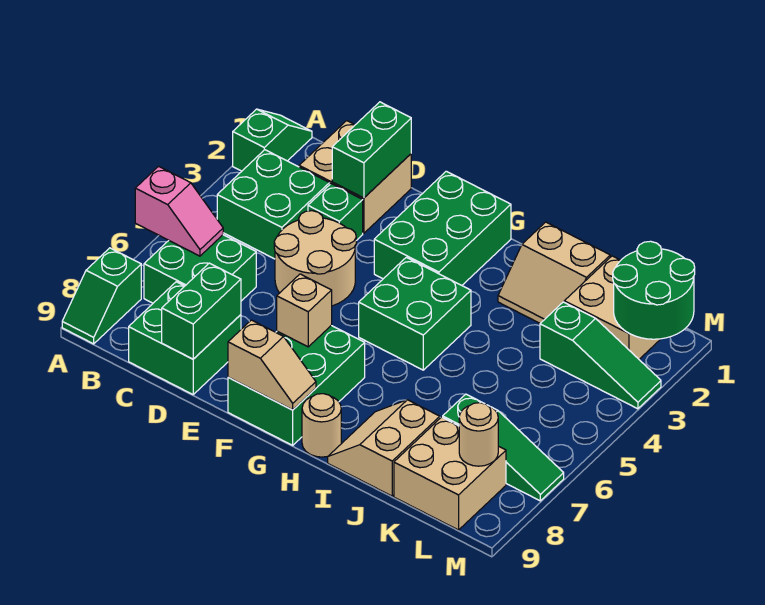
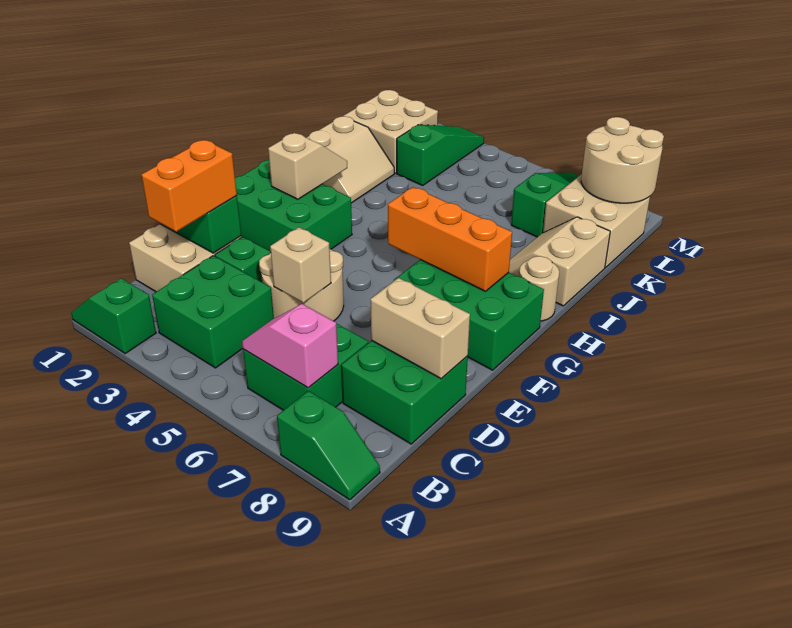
pink 1x2 slope [135,166,223,256] -> pink 1x2 slope turned to [242,304,338,388]
none -> orange 1x2 brick [142,140,237,232]
green 1x2 brick [162,263,241,359] -> tan 1x2 brick [370,278,470,379]
tan 1x1 brick [277,274,332,347] -> tan 1x1 brick moved to [270,227,331,303]
tan 1x2 slope [228,320,316,410] -> tan 1x2 slope moved to [268,133,347,199]
green 2x2 brick [359,257,471,370] -> none
none -> orange 1x3 brick [388,187,512,291]
tan 2x2 slope [328,400,440,496] -> tan 2x2 slope turned to [509,217,610,306]
green 2x2 round brick [613,241,695,339] -> none
tan 1x1 round brick [459,403,498,466] -> tan 2x2 round brick [581,117,664,203]

